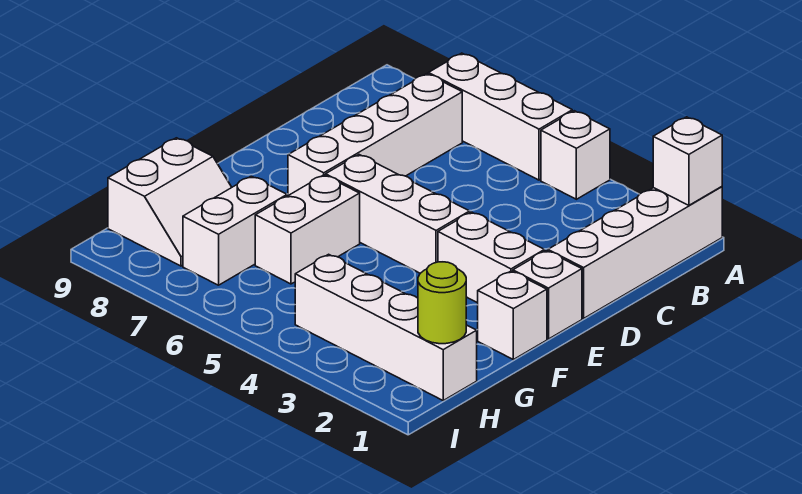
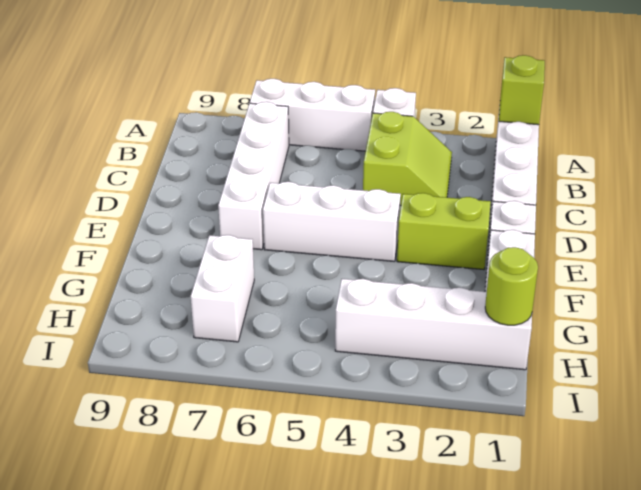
white 1x1 brick [653,117,722,205] -> lime 1x1 brick [499,55,545,125]
none -> lime 2x2 slope [363,112,452,206]
white 1x2 brick [438,212,544,303] -> lime 1x2 brick [397,193,491,270]
white 1x2 brick [255,175,360,284] -> none
white 2x2 slope [108,138,232,266] -> none

